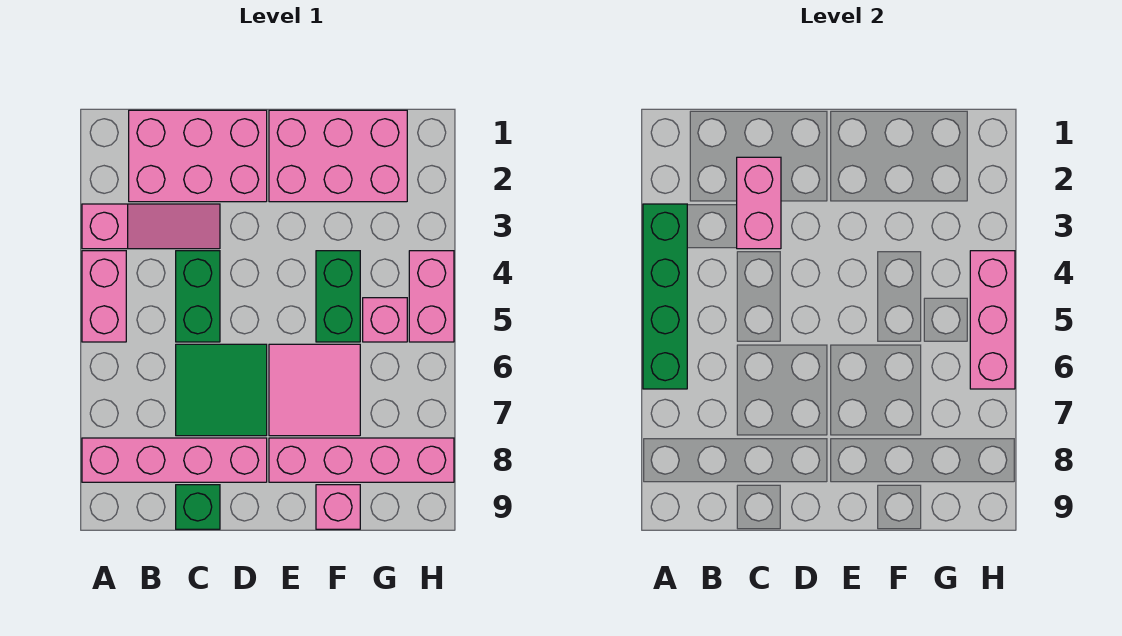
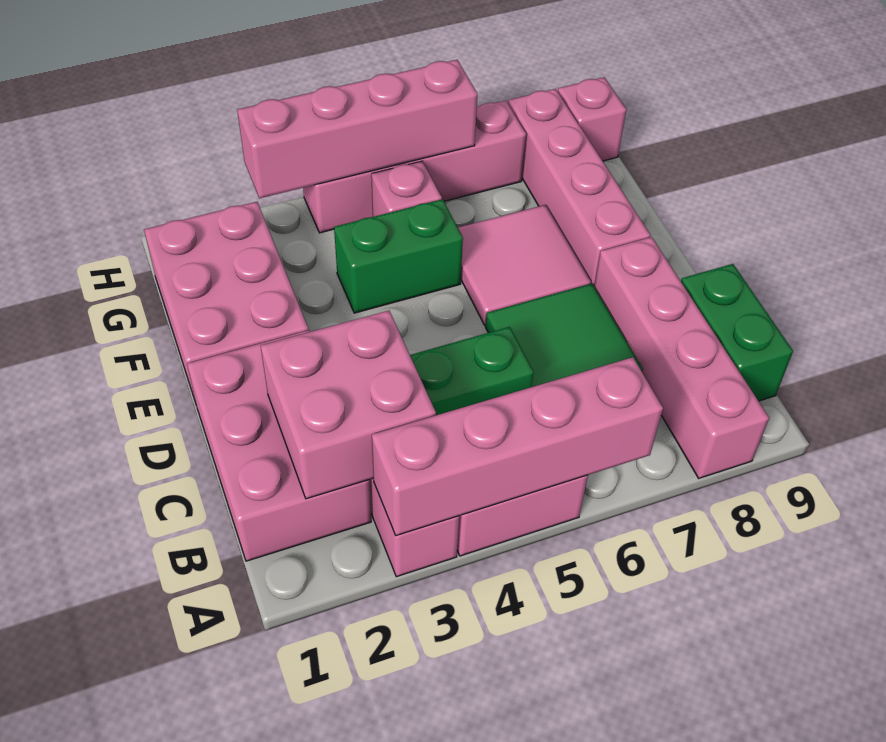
green 1x4 brick [643,204,687,389] -> pink 1x4 brick [372,357,663,536]
pink 1x2 brick [737,157,781,249] -> pink 2x2 brick [261,311,436,499]
green 1x1 brick [176,485,220,529] -> green 1x2 brick [681,264,793,401]
pink 1x1 brick [316,485,360,529] -> pink 1x1 brick moved to [558,77,626,161]
pink 1x2 brick [409,251,454,342] -> pink 1x4 brick [303,101,526,233]
pink 1x3 brick [970,251,1015,389] -> pink 1x4 brick [237,60,477,198]

